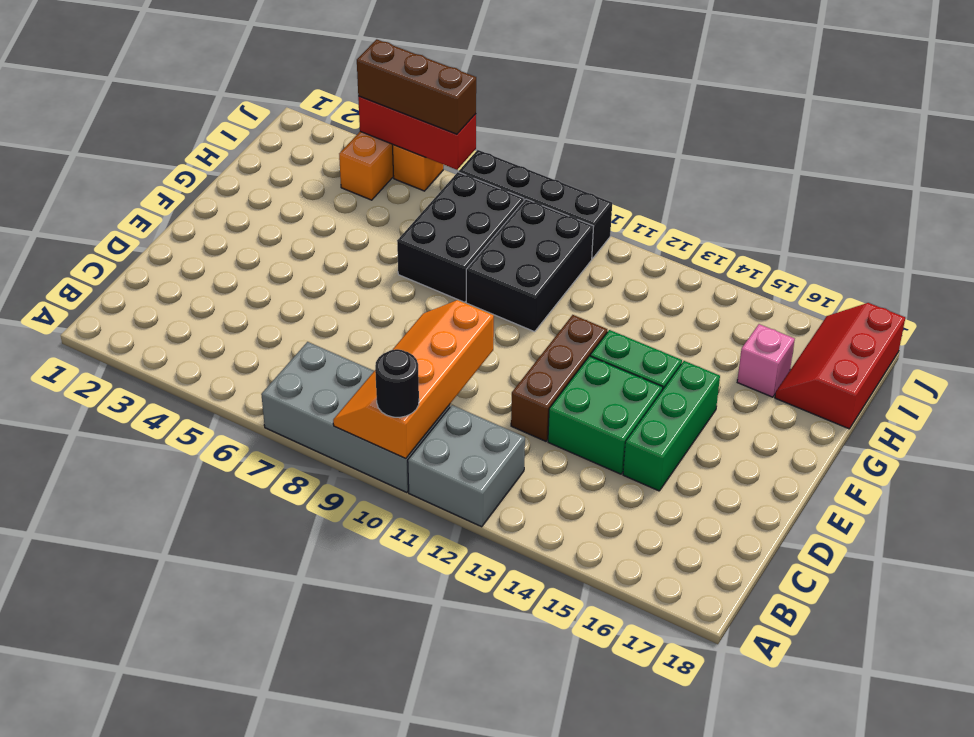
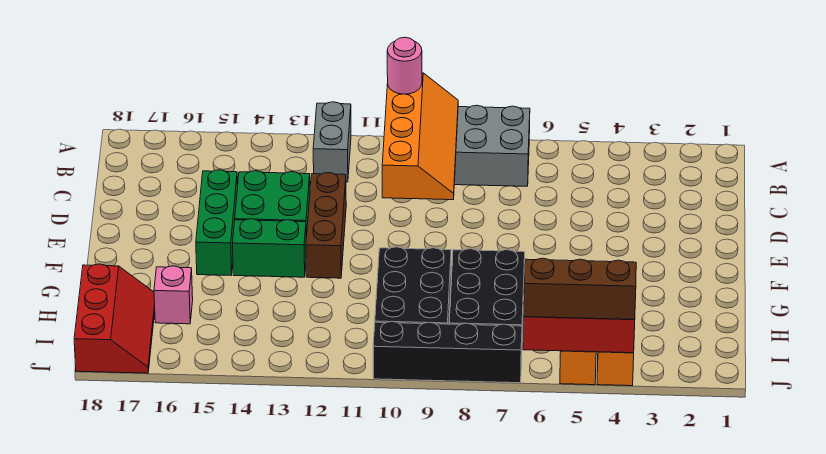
black 1x1 round brick [375,349,419,417] -> pink 1x1 round brick [387,37,422,94]
grey 2x2 brick [408,405,525,527] -> grey 1x2 brick [313,102,351,182]

